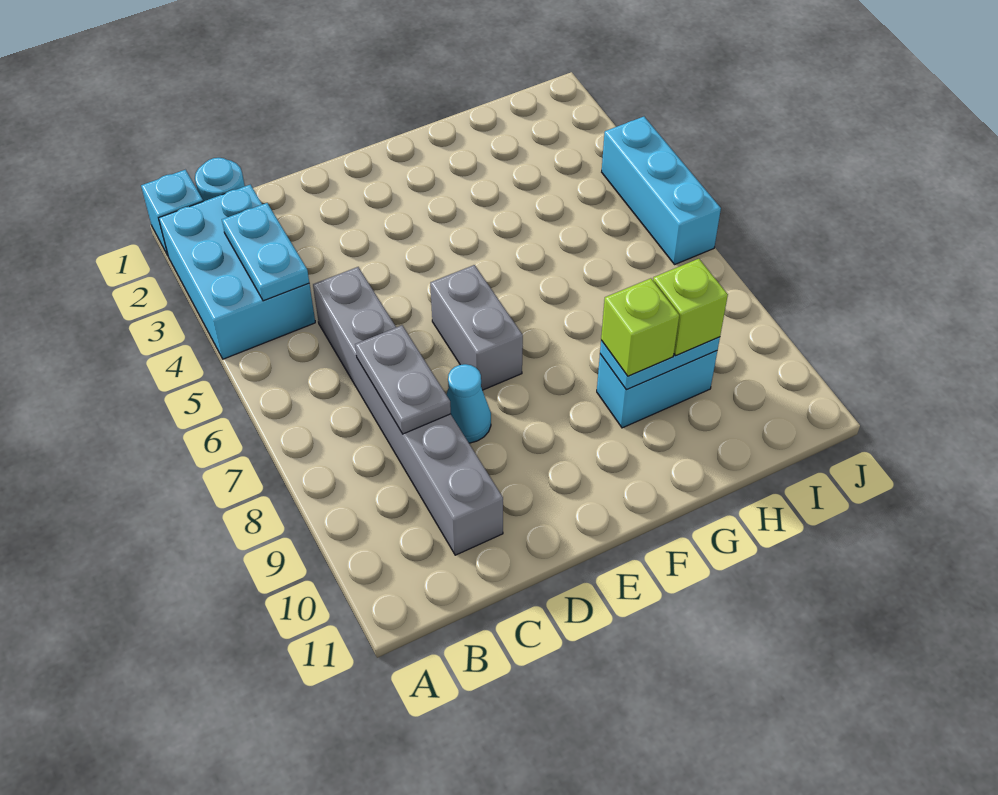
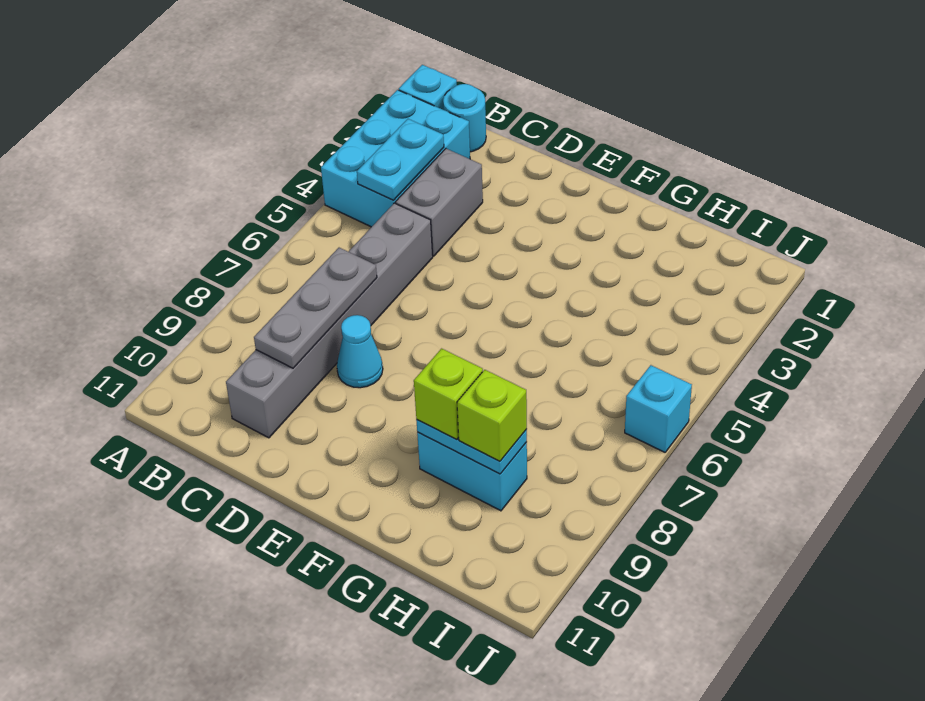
grey 1x2 plate [355,325,451,434] -> grey 1x3 plate [254,248,377,368]
grey 1x2 brick [430,265,523,390] -> grey 1x2 brick moved to [396,149,483,256]
cyan 1x3 brick [602,117,721,264] -> cyan 1x1 brick [625,365,692,452]

